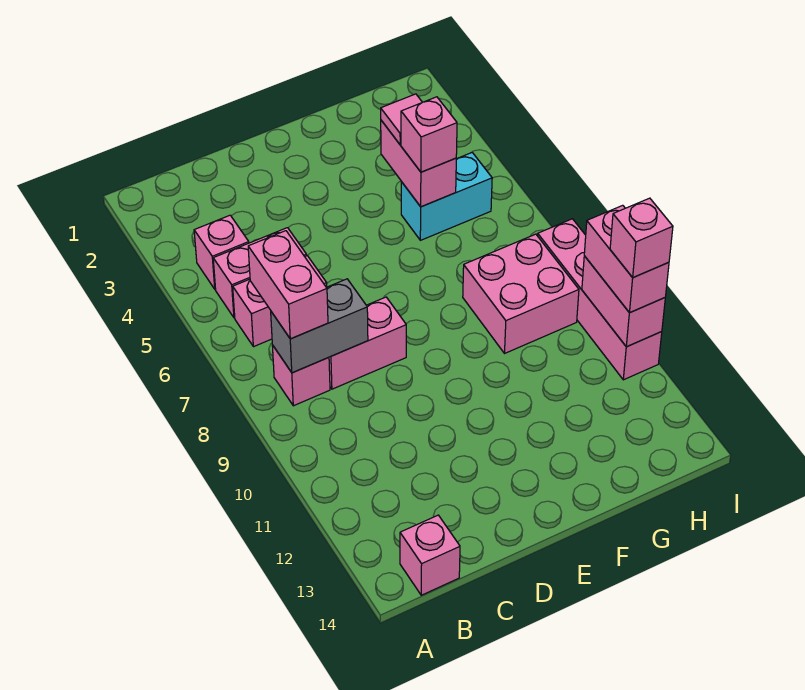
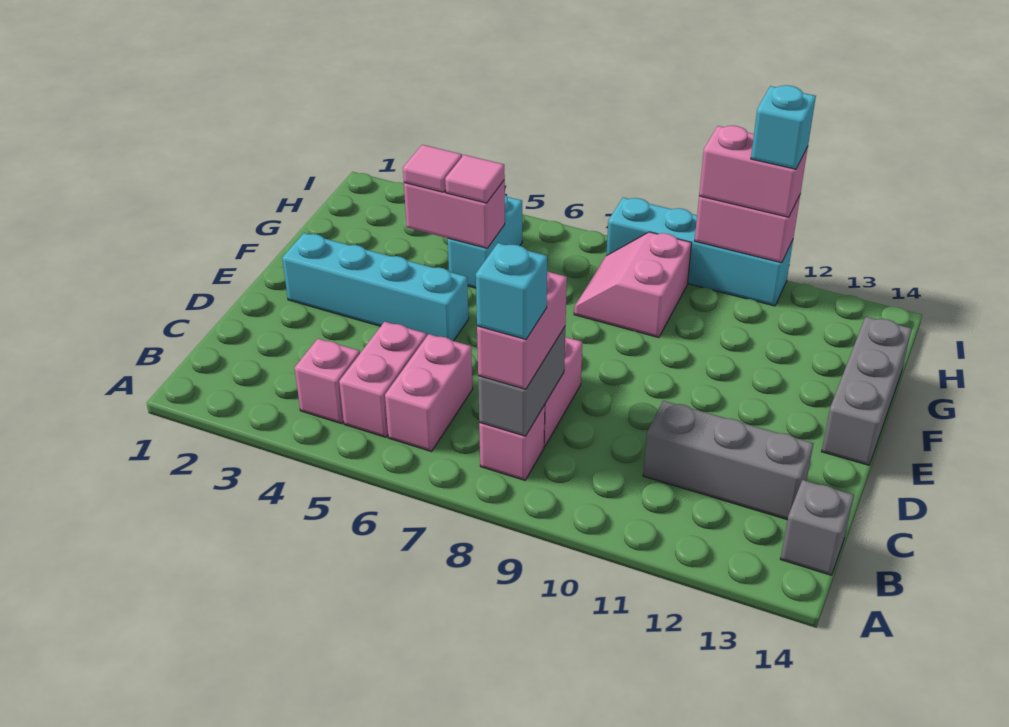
pink 1x2 brick [248,231,328,339] -> pink 1x2 brick turned to [477,271,567,389]
none -> cyan 1x1 brick [476,243,548,339]
pink 1x1 brick [400,515,460,595] -> grey 1x1 brick [781,480,854,575]
none -> grey 1x3 brick [643,401,814,520]
none -> cyan 1x4 brick [282,233,469,341]
none -> grey 1x3 brick [821,317,912,465]
pink 1x1 brick [401,97,457,172] -> pink 1x1 tile [445,155,505,203]
pink 2x2 brick [463,234,579,353] -> pink 2x2 slope [574,232,692,338]
pink 1x4 brick [538,219,662,380] -> cyan 1x4 brick [606,197,793,306]
pink 1x1 brick [610,198,673,277] -> cyan 1x1 brick [751,85,816,169]

